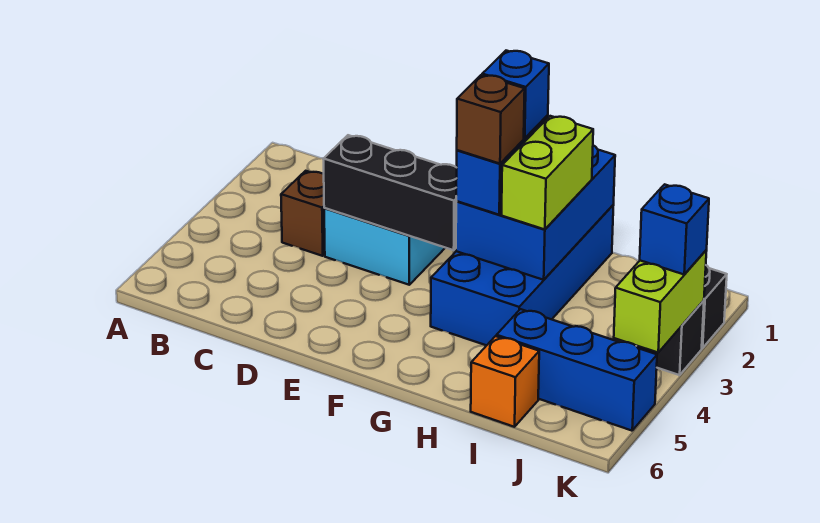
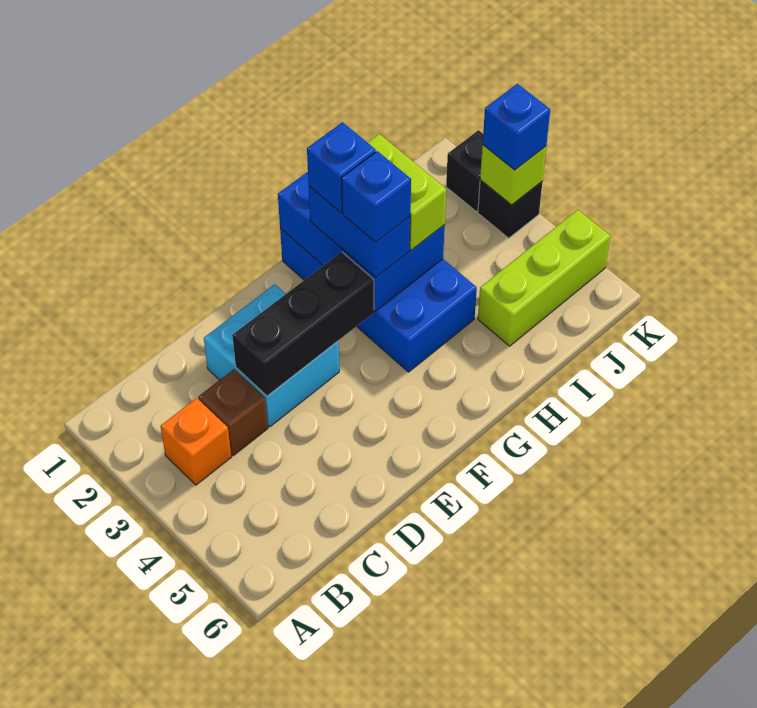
brown 1x1 brick [457,75,525,164] -> blue 1x1 brick [342,151,411,243]
blue 1x3 brick [497,309,657,431] -> lime 1x3 brick [478,210,610,346]
orange 1x1 brick [471,336,539,427] -> orange 1x1 brick moved to [160,398,231,485]
lime 1x2 brick [614,250,707,352] -> lime 1x1 brick [480,145,546,205]

